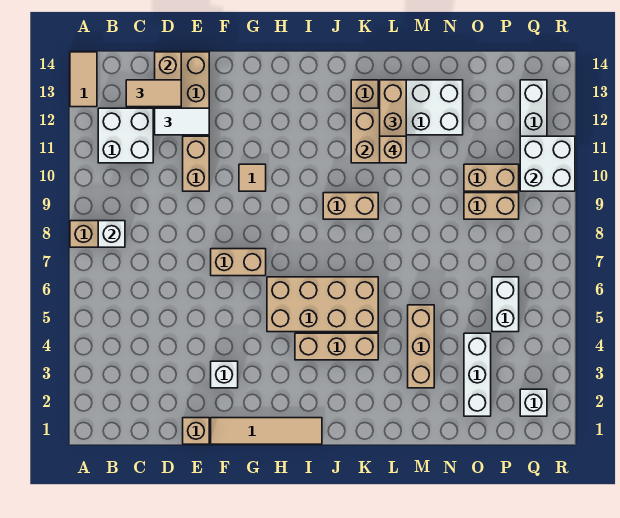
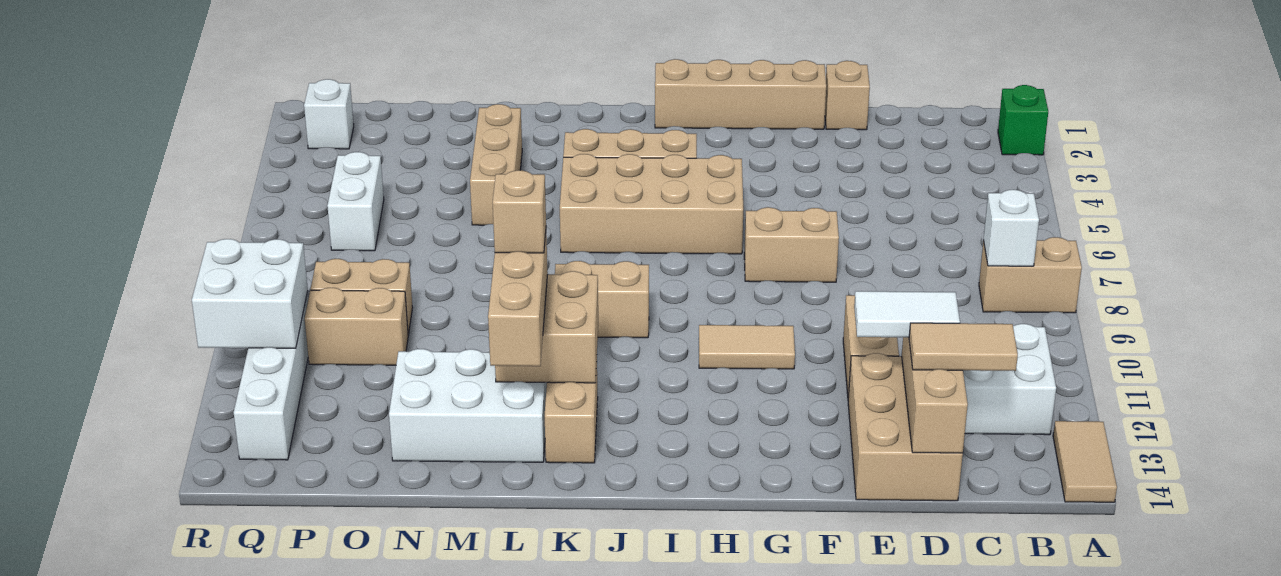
none -> green 1x1 brick [998,85,1048,155]
tan 1x4 tile [211,418,322,444] -> tan 1x4 brick [655,59,826,129]
white 1x1 brick [211,361,238,388] -> none
tan 1x1 tile [239,164,266,191] -> tan 1x2 tile [699,325,795,369]
white 1x3 brick [464,333,491,416] -> none

